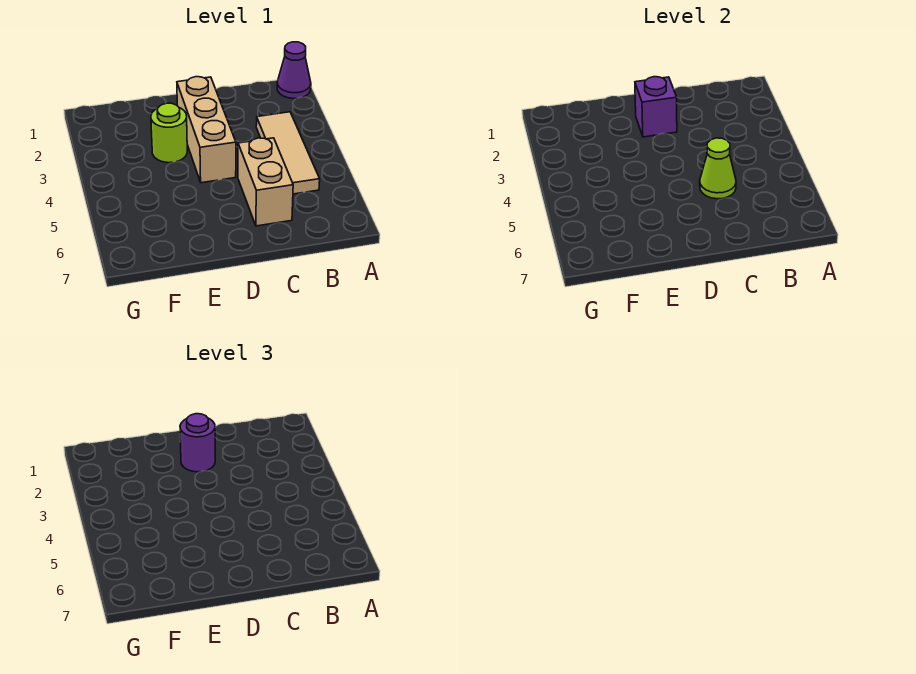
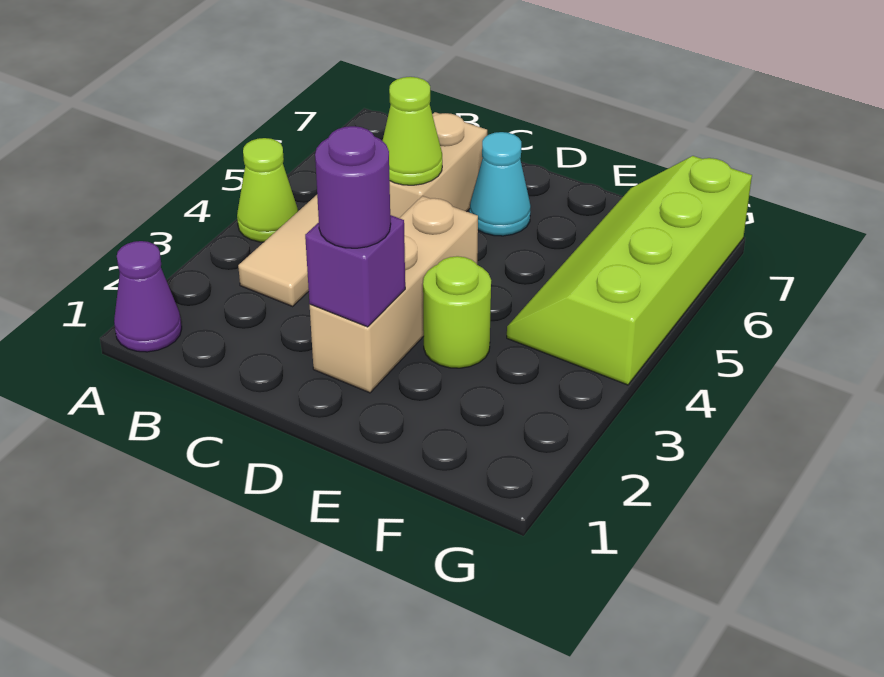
none -> lime 1x1 cone [237,138,298,242]
none -> cyan 1x1 cone [470,132,531,236]
none -> lime 2x4 slope [507,156,752,385]

